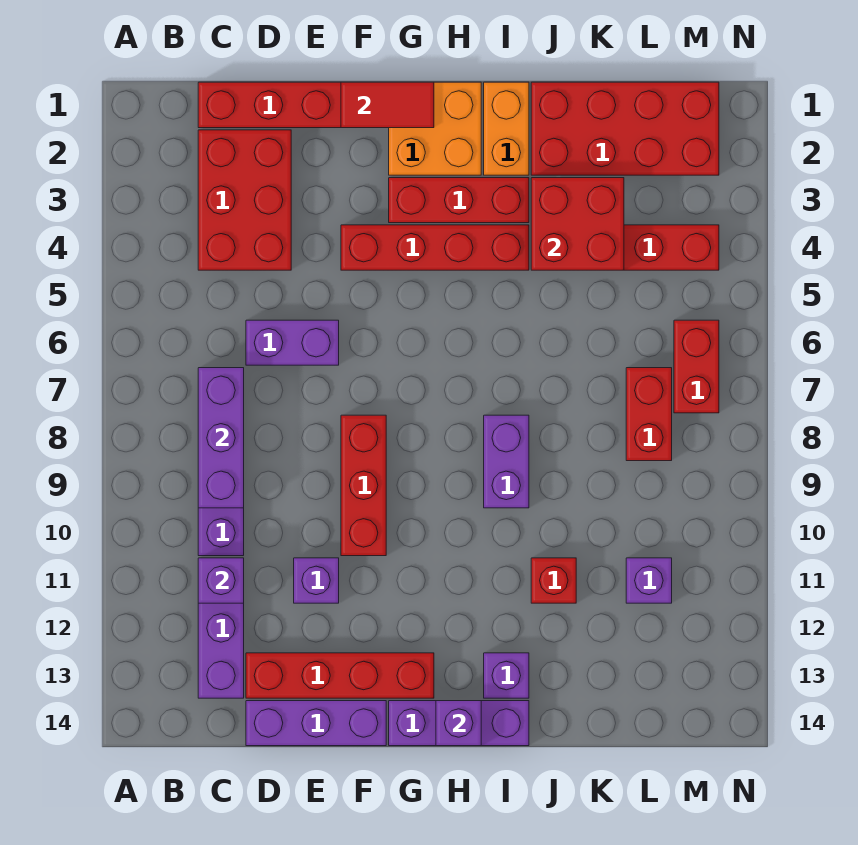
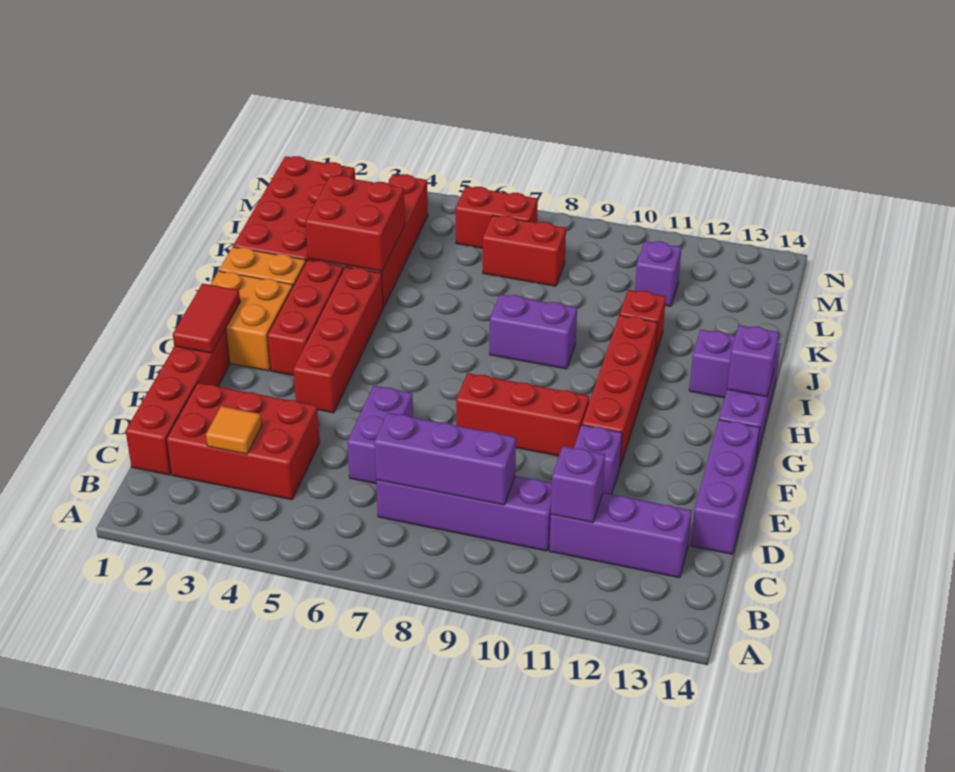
none -> orange 1x1 tile [206,406,261,454]
red 1x4 brick [246,653,434,698] -> red 1x4 brick moved to [582,315,658,466]

